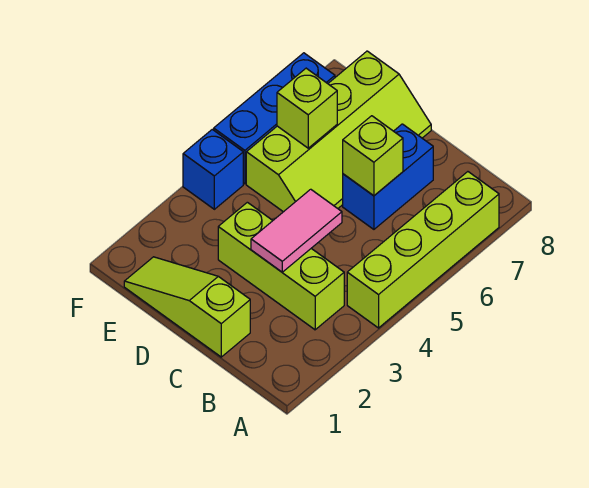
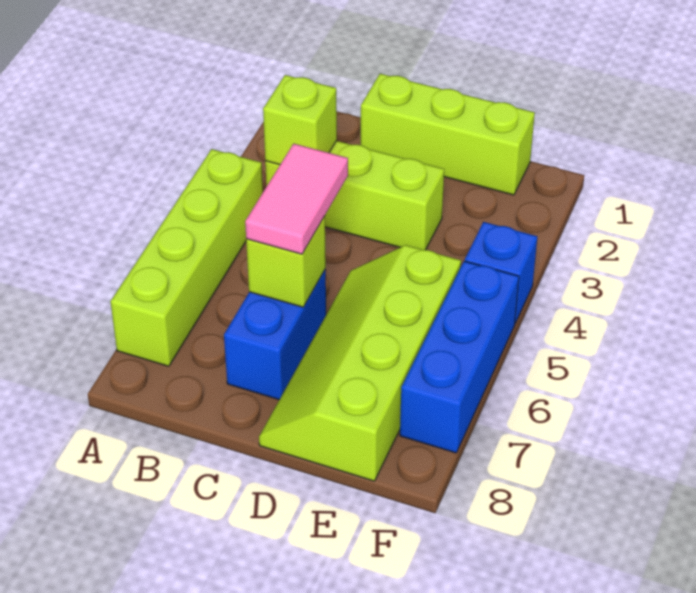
lime 1x3 slope [124,257,250,357] -> lime 1x3 brick [361,74,535,195]
pink 1x2 tile [251,189,342,272] -> pink 1x2 tile moved to [245,144,348,254]
lime 1x1 brick [277,68,337,148] -> lime 1x1 brick moved to [263,75,337,165]

